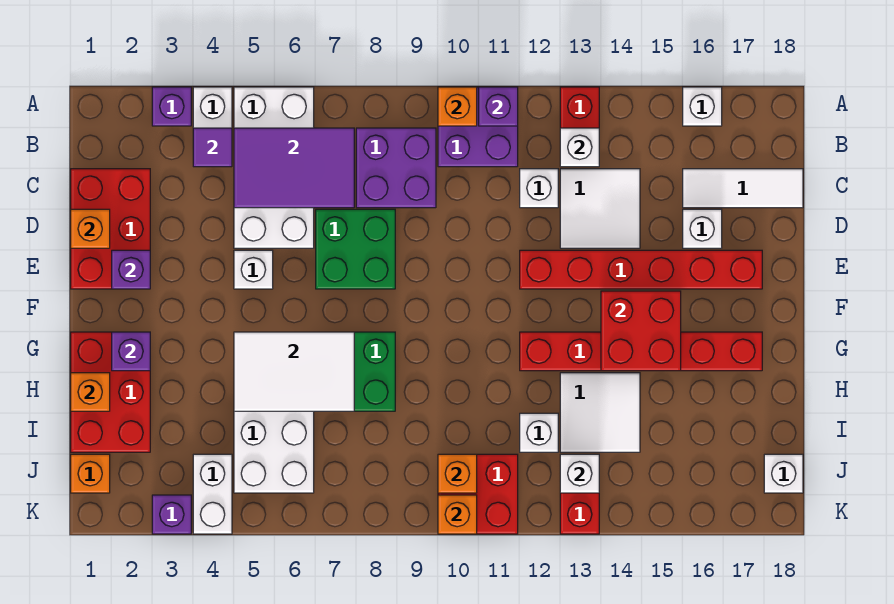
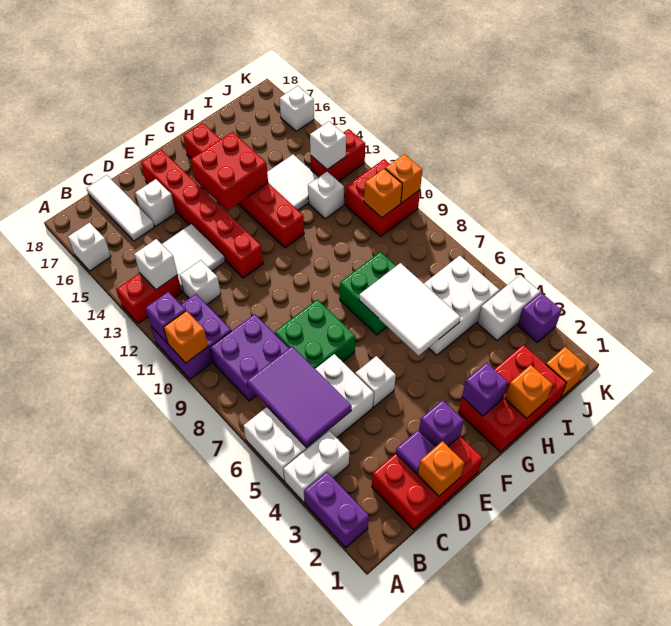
purple 1x1 brick [152,87,191,126] -> purple 1x2 brick [304,472,369,548]
purple 1x1 tile [193,128,232,167] -> purple 1x1 tile moved to [396,430,435,474]
white 1x1 brick [764,454,803,493] -> white 1x1 brick moved to [280,86,314,131]

